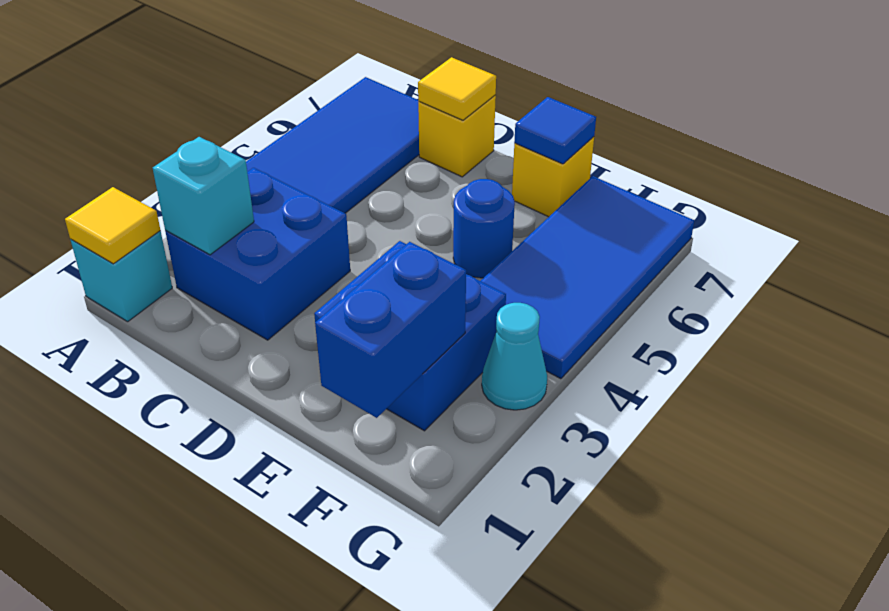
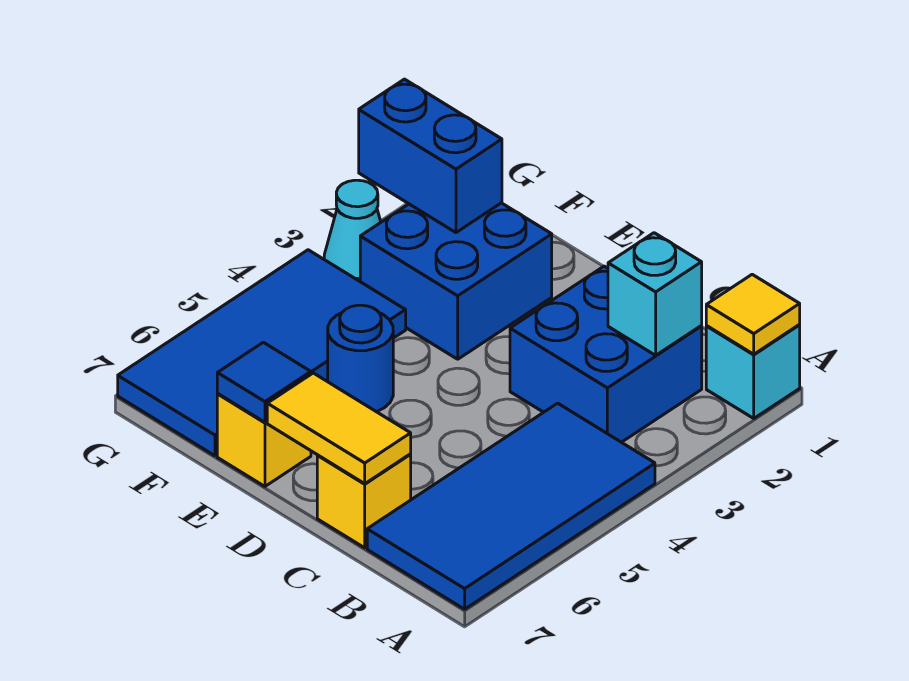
yellow 1x1 tile [418,57,496,120] -> yellow 1x2 tile [267,373,411,484]
blue 1x2 brick [315,242,466,418] -> blue 1x2 brick turned to [359,79,502,233]

